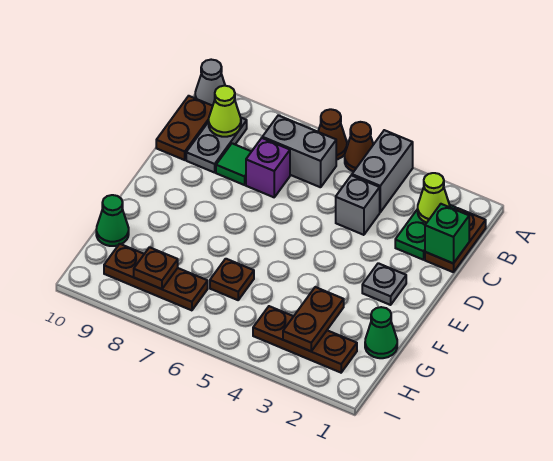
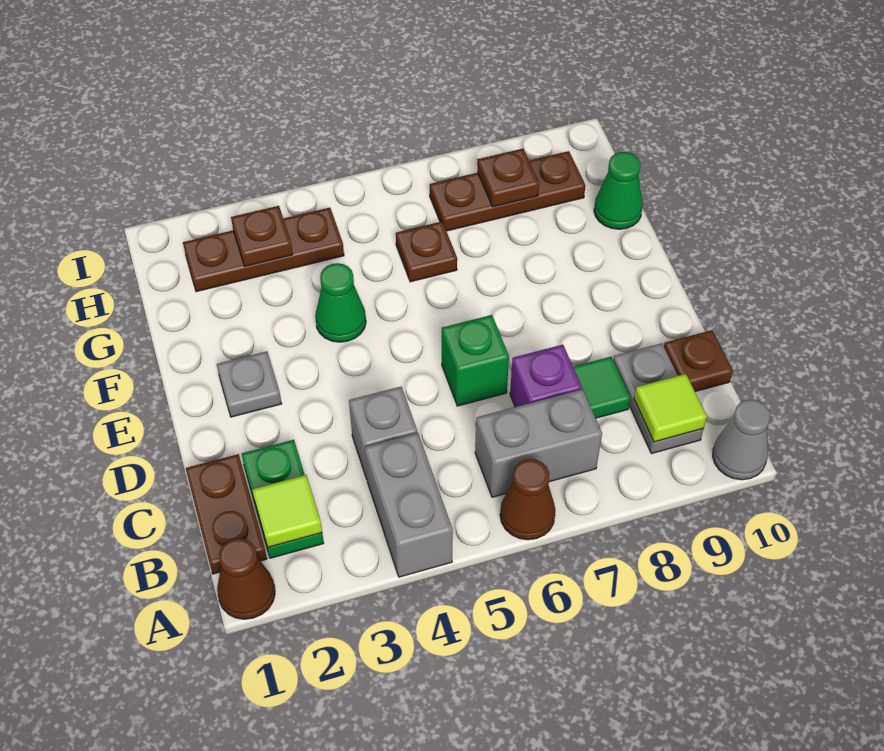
brown 1x1 cone [345,122,373,172] -> brown 1x1 cone moved to [217,538,275,619]
lime 1x1 cone [418,173,450,223] -> lime 1x1 tile [252,475,322,547]
lime 1x1 cone [209,86,241,137] -> lime 1x1 tile [634,374,707,442]
brown 1x2 plate [156,96,213,160] -> brown 1x1 plate [664,330,733,392]
green 1x1 brick [425,204,469,264] -> green 1x1 brick moved to [442,315,509,406]
green 1x1 cone [365,307,397,358] -> green 1x1 cone moved to [315,263,366,342]
brown 1x2 plate [283,287,344,351] -> brown 1x1 plate [231,206,293,266]

